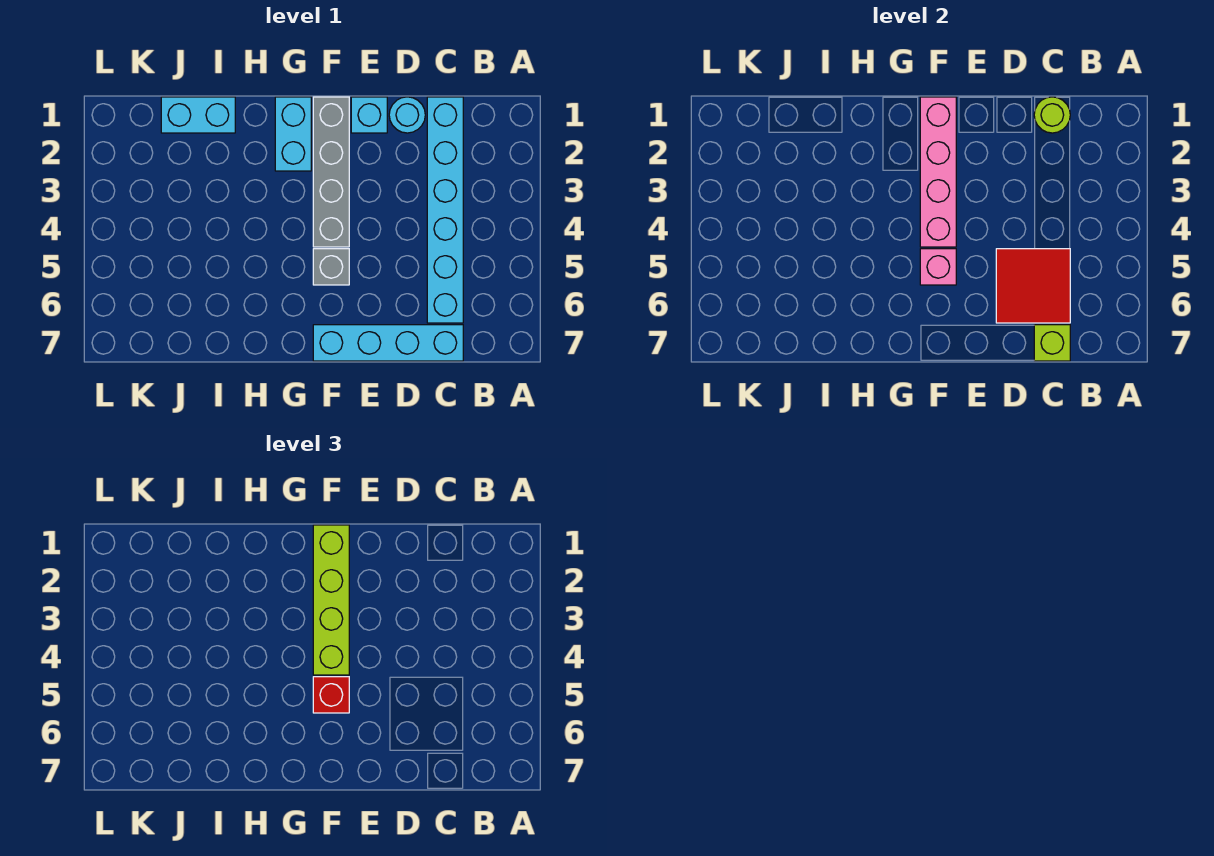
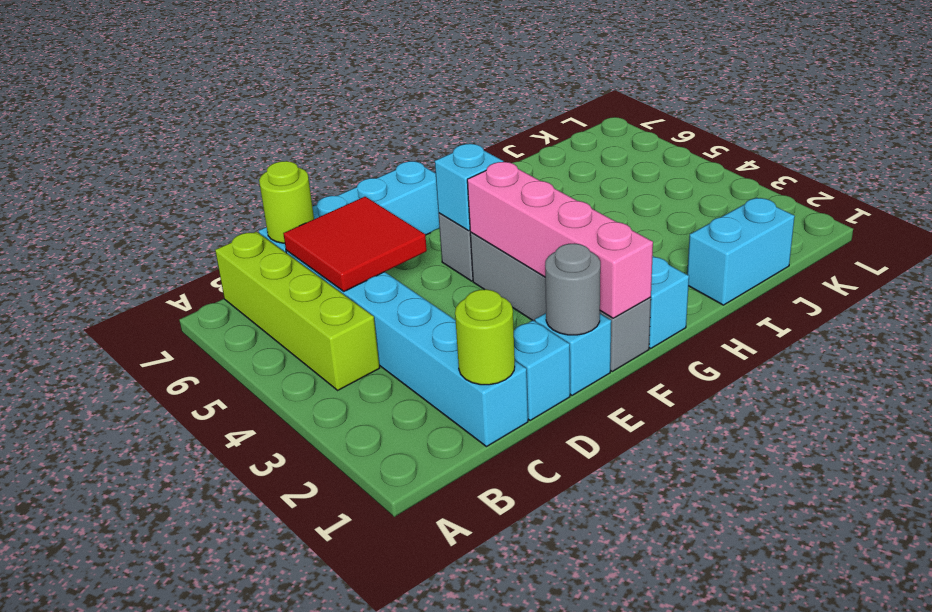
lime 1x1 brick [1034,325,1070,361] -> lime 1x1 round brick [259,161,314,243]
cyan 1x1 round brick [389,97,425,133] -> cyan 1x1 brick [514,320,570,420]
none -> grey 1x1 round brick [545,244,600,335]
lime 1x4 brick [313,525,349,675] -> lime 1x4 brick moved to [215,232,380,390]
pink 1x1 brick [920,249,956,285] -> cyan 1x1 brick [435,144,503,231]
red 1x1 brick [313,677,349,713] -> none

